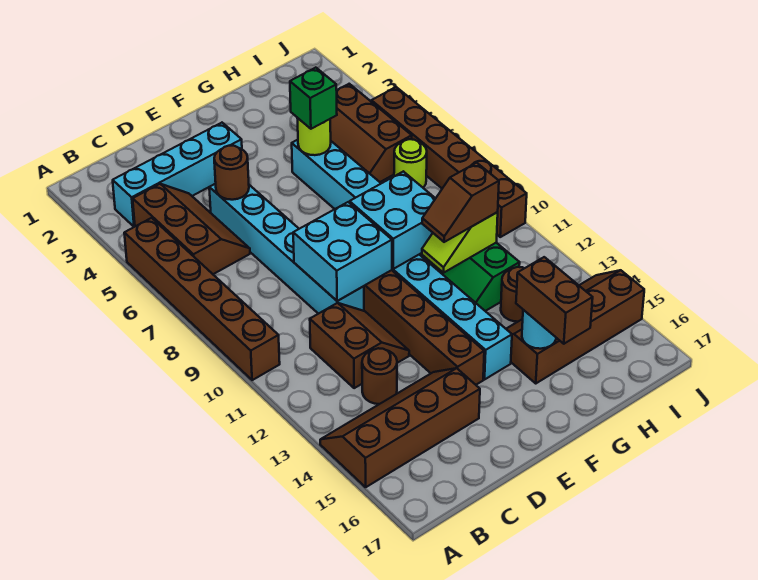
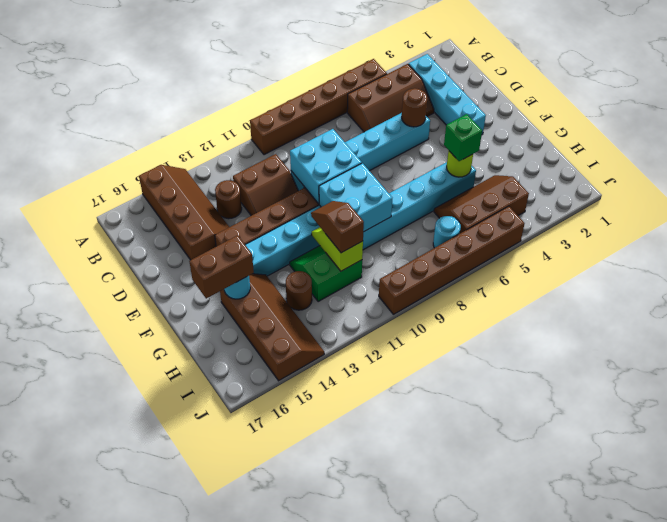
lime 1x1 round brick [394,139,427,187] -> cyan 1x1 round brick [433,216,461,248]

